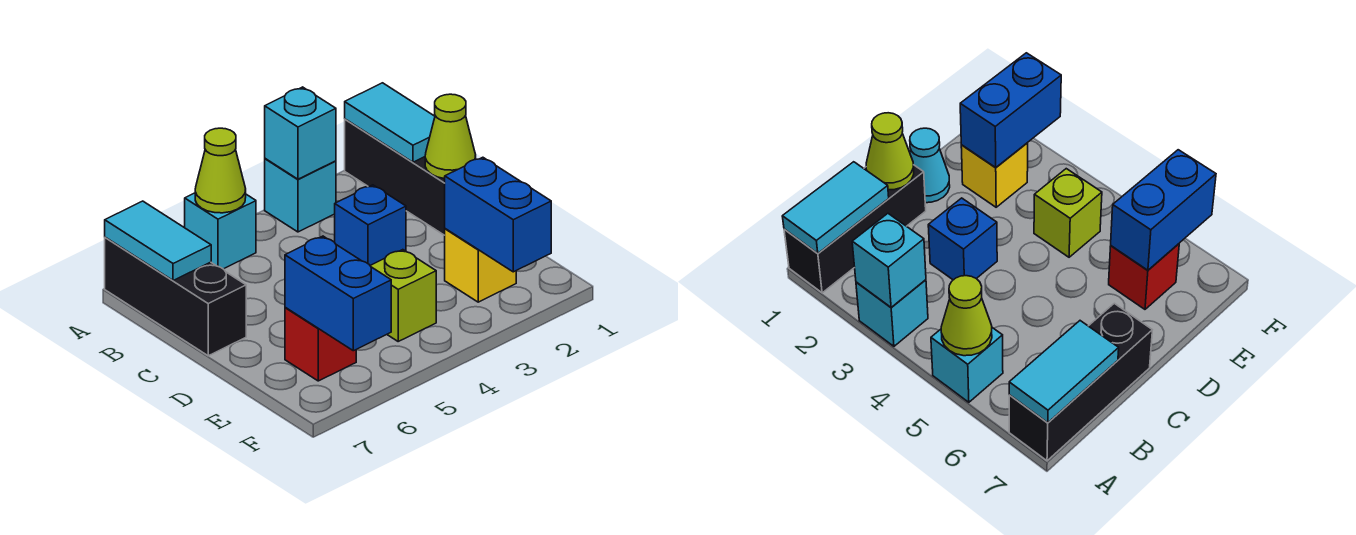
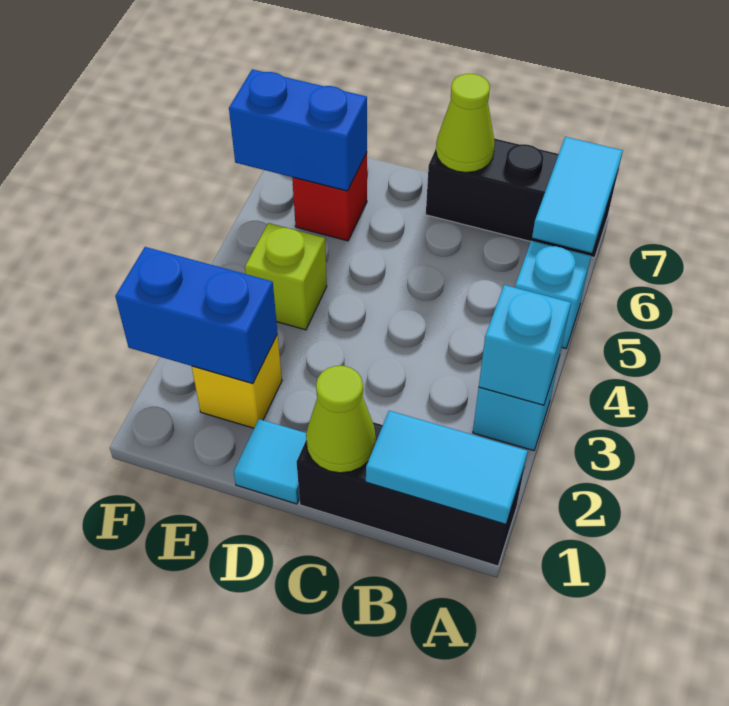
lime 1x1 cone [195,128,246,213] -> lime 1x1 cone moved to [436,74,495,172]
cyan 1x2 tile [105,201,211,281] -> cyan 1x2 tile turned to [532,137,623,253]
blue 1x1 brick [335,185,406,265] -> none
cyan 1x1 cone [910,128,950,203] -> cyan 1x1 tile [234,419,306,504]

